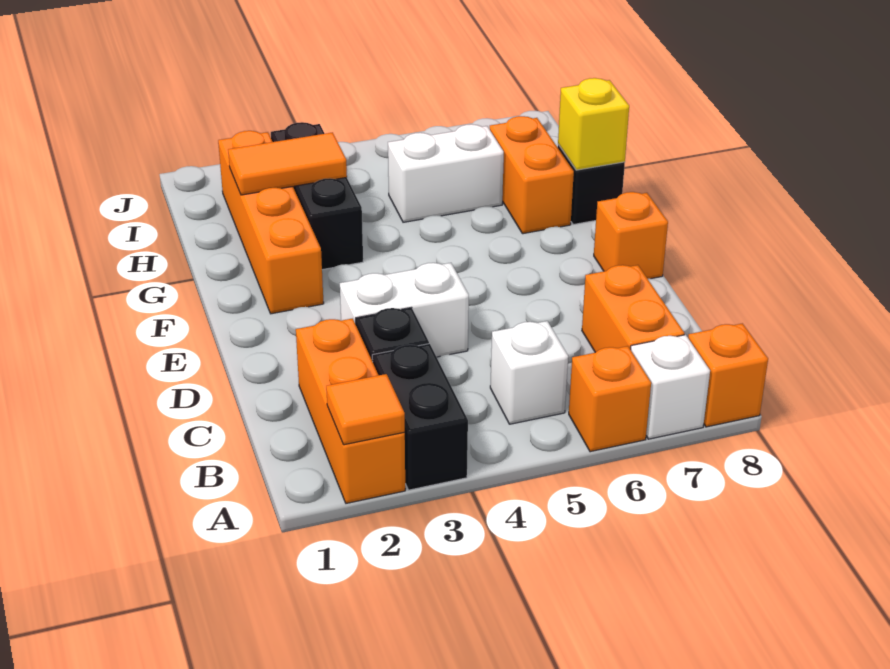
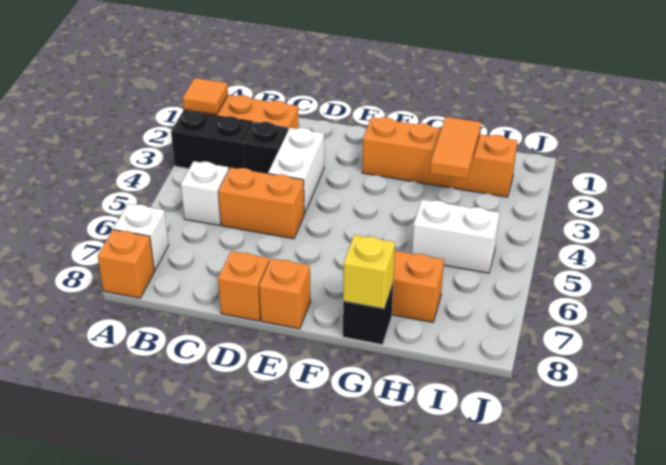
orange 1x1 brick [569,346,651,452] -> orange 1x1 brick moved to [218,251,269,321]
orange 1x2 brick [582,265,685,353] -> orange 1x2 brick moved to [218,167,304,239]
black 1x3 brick [271,122,363,270] -> none
white 1x2 brick [388,124,504,222] -> white 1x2 brick turned to [412,200,499,273]

